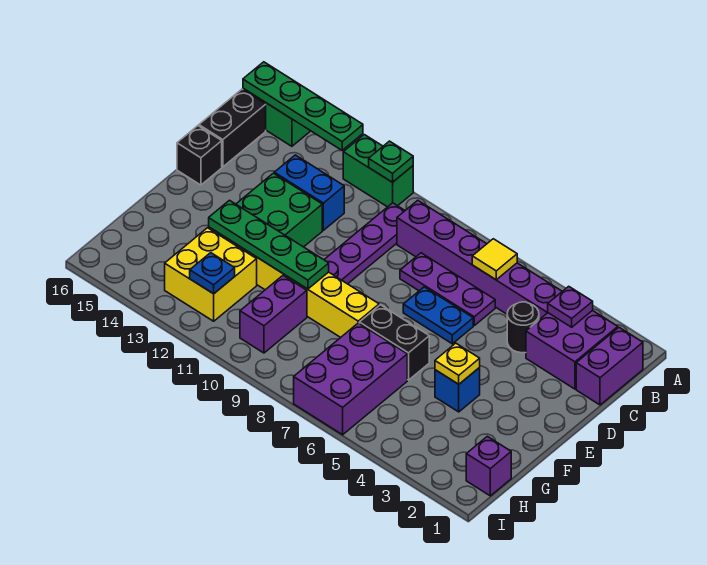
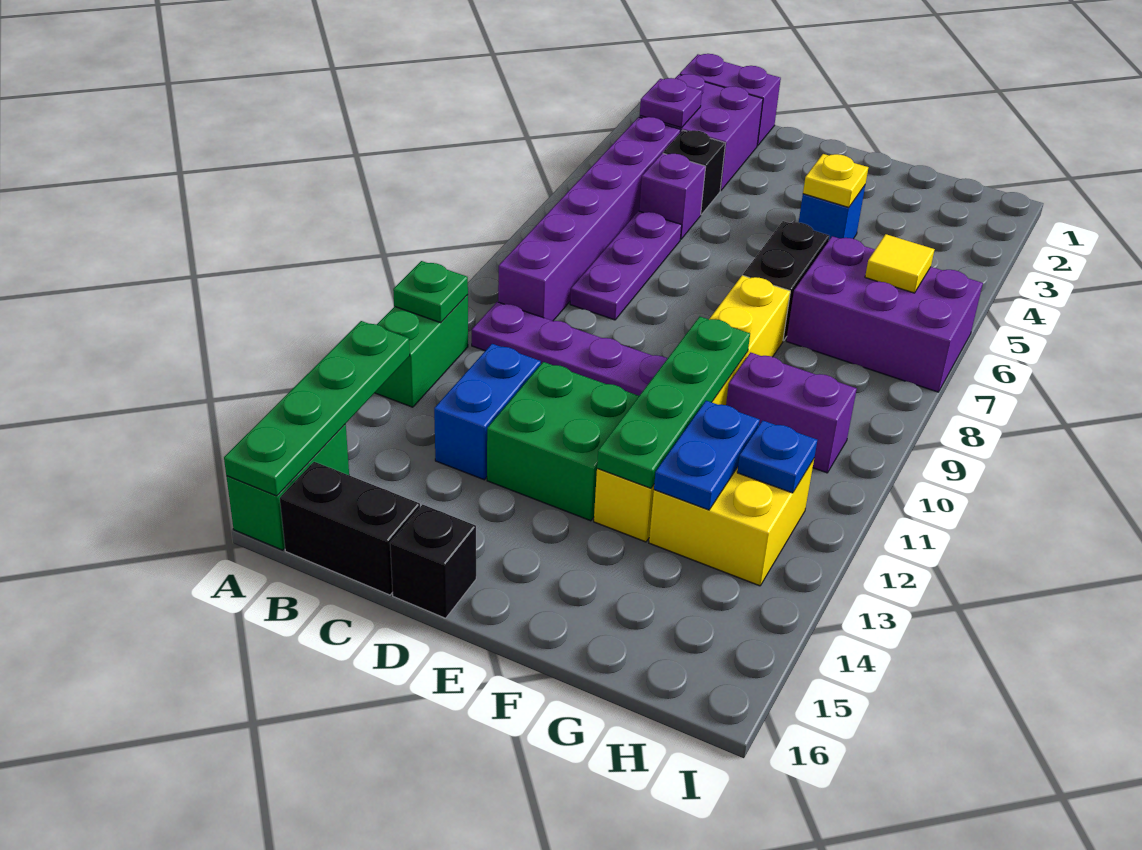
yellow 1x1 tile [472,239,517,280] -> yellow 1x1 tile moved to [865,234,935,293]
black 1x1 round brick [507,302,539,353] -> black 1x1 brick [663,130,725,215]
blue 1x2 plate [403,287,473,344] -> blue 1x2 plate moved to [654,401,760,510]
purple 1x1 brick [466,436,511,496] -> purple 1x1 brick moved to [639,153,706,239]

